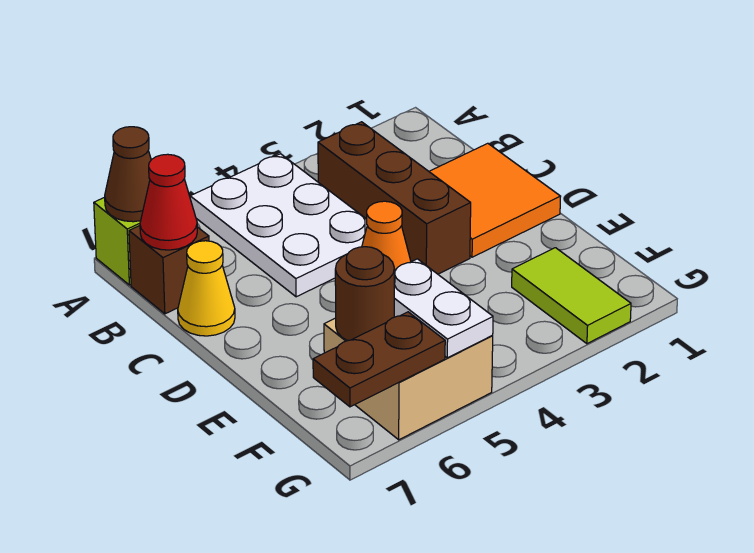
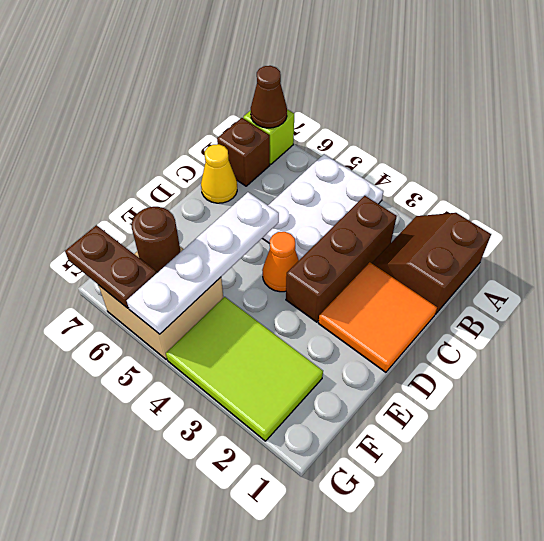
none -> brown 2x2 slope [372,213,491,314]
red 1x1 cone [140,154,197,250] -> none
lime 1x2 tile [512,248,631,344] -> lime 2x3 tile [166,297,323,441]
white 1x2 plate [394,259,493,358] -> white 1x4 plate [127,192,279,334]

